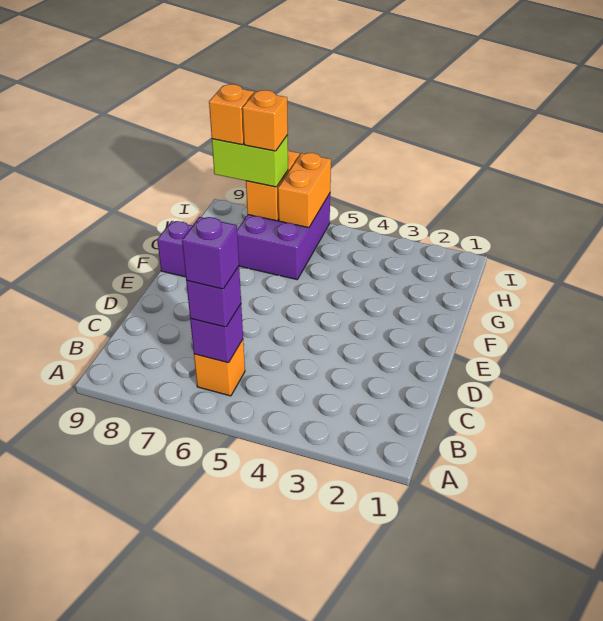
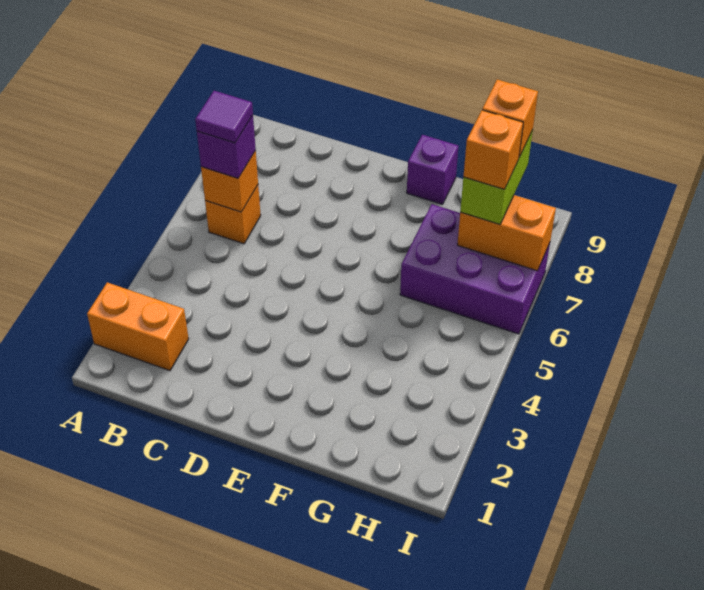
purple 1x1 brick [190,304,243,363] -> orange 1x1 brick [201,151,258,212]
purple 1x1 brick [182,217,239,289] -> purple 1x1 tile [195,91,253,143]
orange 1x2 brick [278,153,331,228] -> orange 1x2 brick moved to [87,282,189,371]

